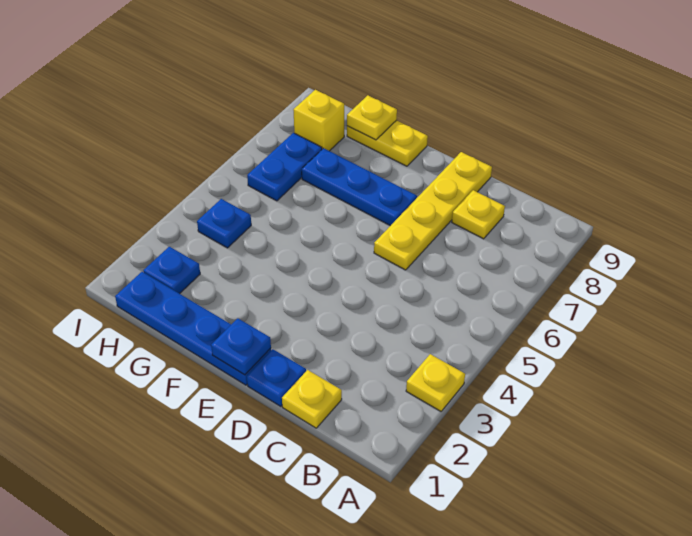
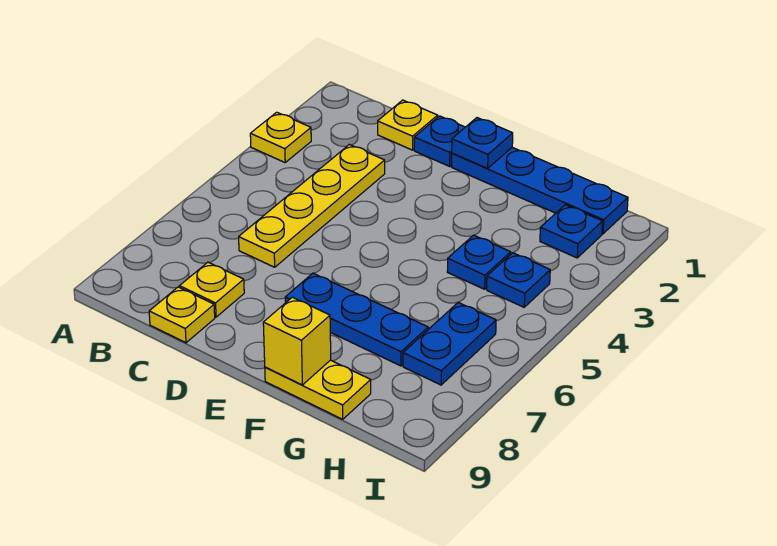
yellow 1x4 plate [374,152,492,270] -> yellow 1x4 plate moved to [239,145,385,267]
none -> blue 1x1 plate [447,235,511,289]
yellow 1x1 plate [347,95,397,140] -> yellow 1x1 plate moved to [149,287,215,343]
yellow 1x1 brick [293,90,344,151] -> yellow 1x1 brick moved to [263,297,331,385]

